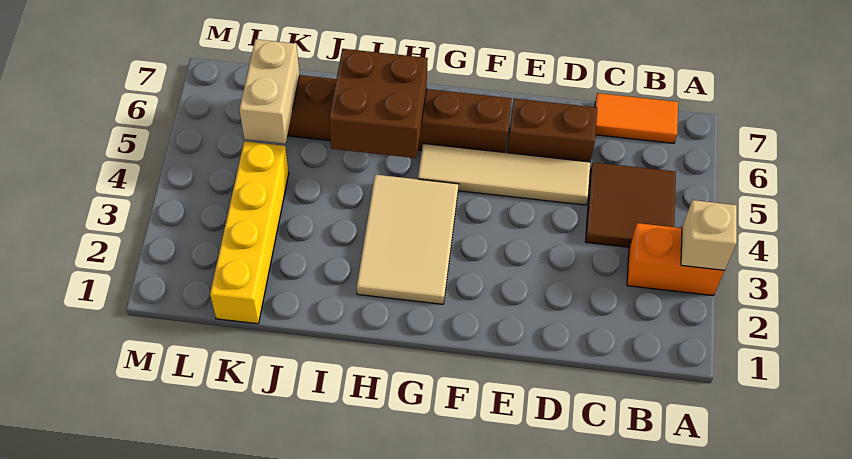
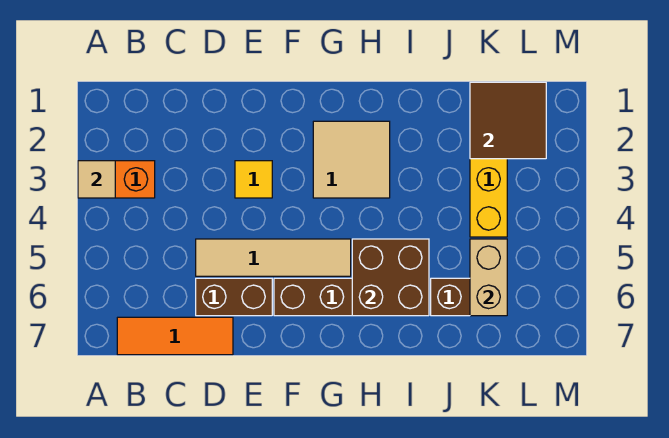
tan 1x1 brick [681,200,737,271] -> tan 1x1 tile [78,161,115,198]
brown 2x2 tile [586,162,676,247] -> brown 2x2 tile moved to [470,82,546,159]
orange 1x2 tile [595,93,678,143] -> orange 1x3 tile [117,317,233,355]
none -> yellow 1x1 tile [235,161,272,198]
tan 2x3 tile [357,175,458,304] -> tan 2x2 tile [313,121,390,198]

